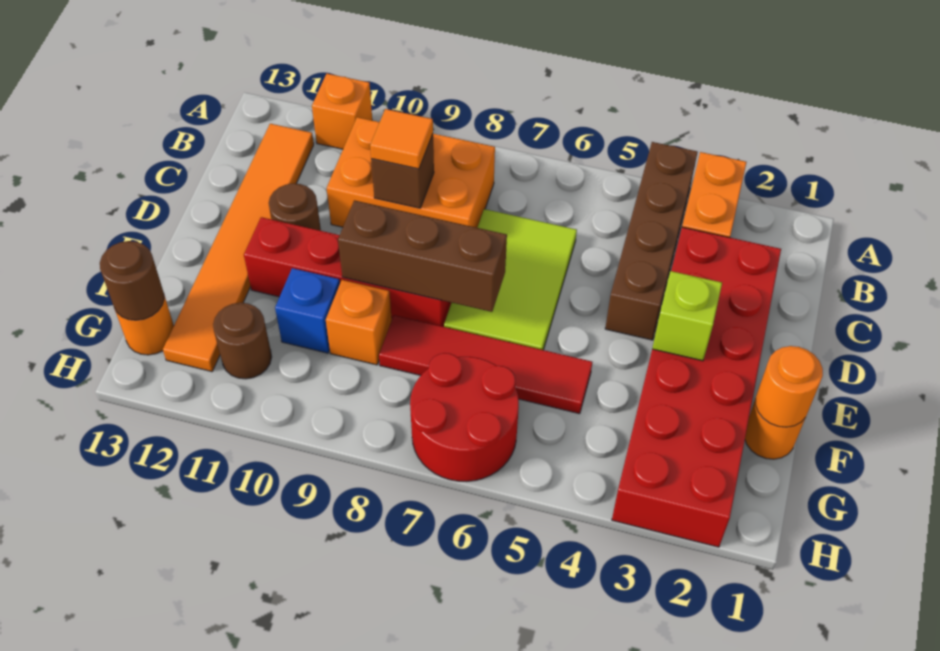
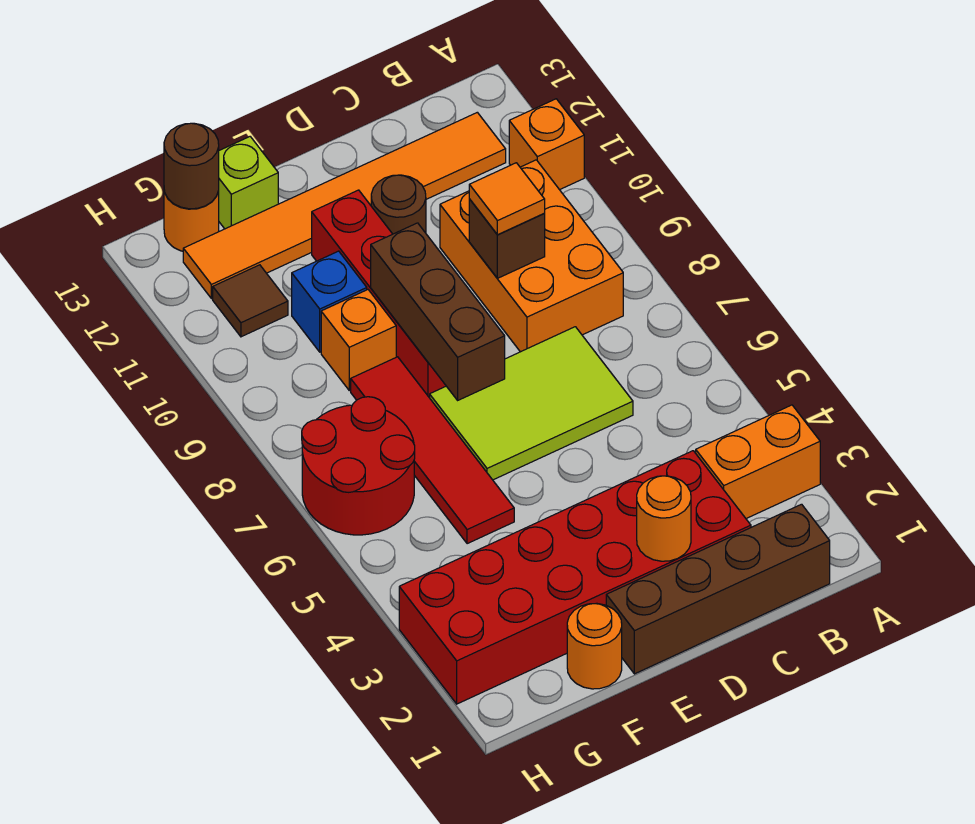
brown 1x4 brick [605,142,698,340] -> brown 1x4 brick moved to [606,504,830,674]
lime 1x1 brick [652,271,722,361] -> lime 1x1 brick moved to [219,137,278,229]
orange 1x1 round brick [756,346,823,427] -> orange 1x1 round brick moved to [637,476,691,561]
brown 1x1 round brick [213,303,272,379] -> brown 1x1 tile [213,265,288,337]

